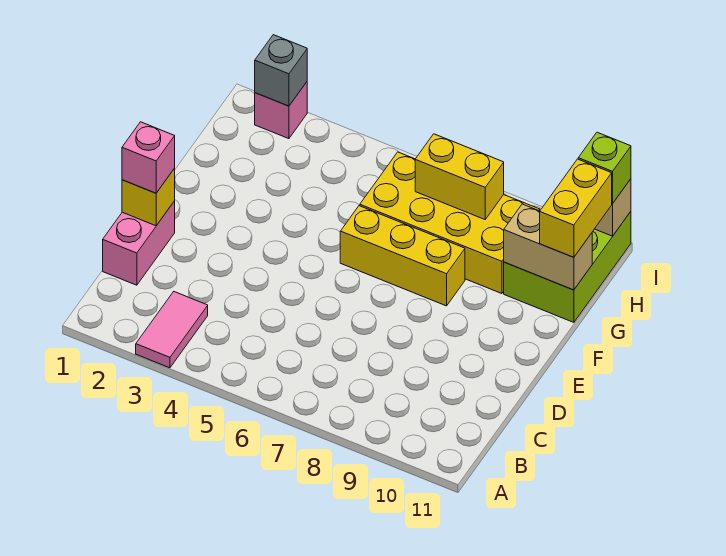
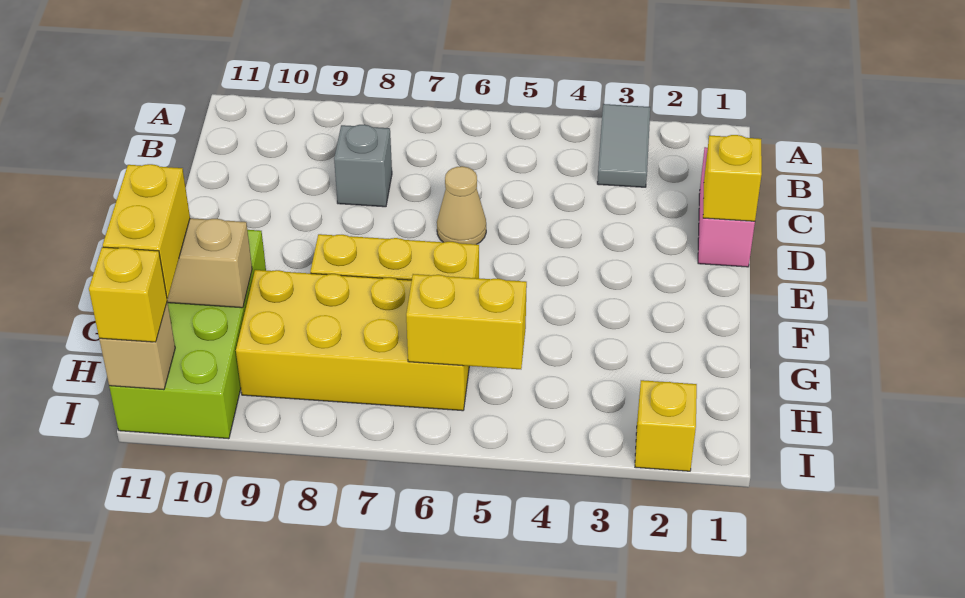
pink 1x2 tile [136,292,208,368] -> grey 1x2 tile [597,104,650,187]
pink 1x1 brick [122,122,175,193] -> none
none -> tan 1x1 cone [437,166,486,244]
lime 2x3 brick [504,212,631,322] -> lime 2x4 brick [109,230,266,439]
yellow 1x2 brick [415,134,504,219] -> yellow 1x2 brick moved to [406,274,527,369]
pink 1x1 brick [255,82,307,139] -> yellow 1x1 brick [635,380,697,471]
grey 1x1 brick [255,35,307,106] -> grey 1x1 brick moved to [334,125,392,207]
lime 1x1 brick [578,132,631,204] -> yellow 1x1 brick [89,247,167,342]

